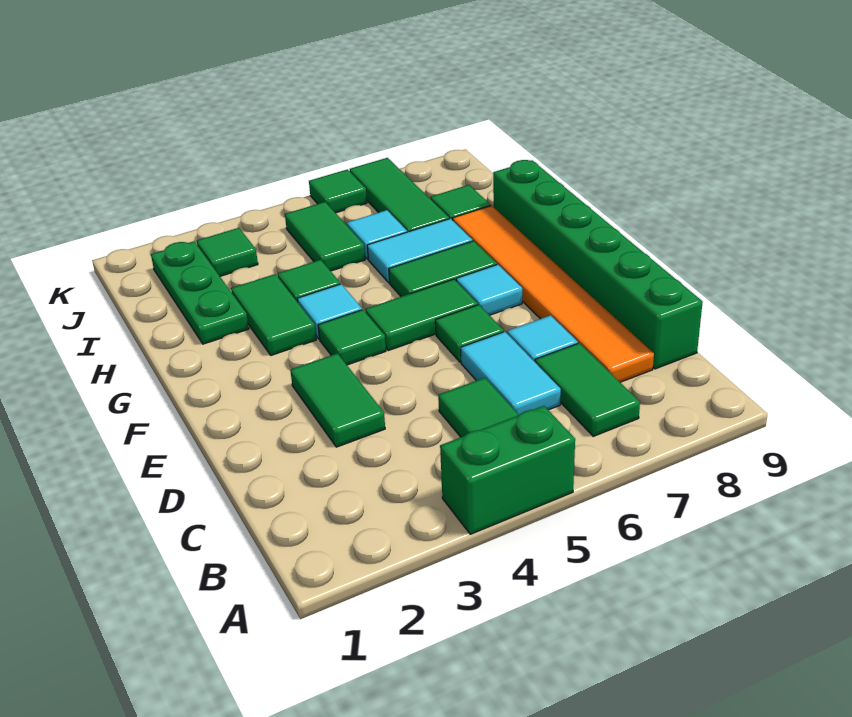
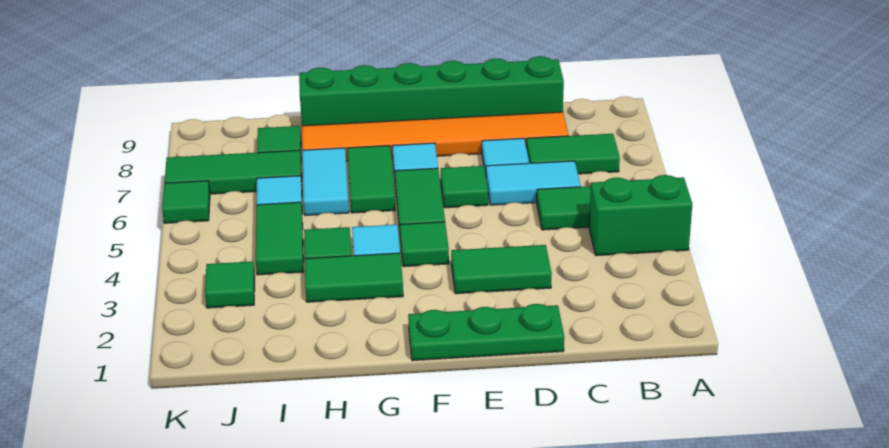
green 1x2 brick [440,406,575,534] -> green 1x2 brick turned to [589,175,692,256]
green 1x3 plate [151,241,249,344] -> green 1x3 plate moved to [408,304,564,361]
green 1x2 tile [285,202,365,271] -> green 1x2 tile turned to [256,202,303,275]

